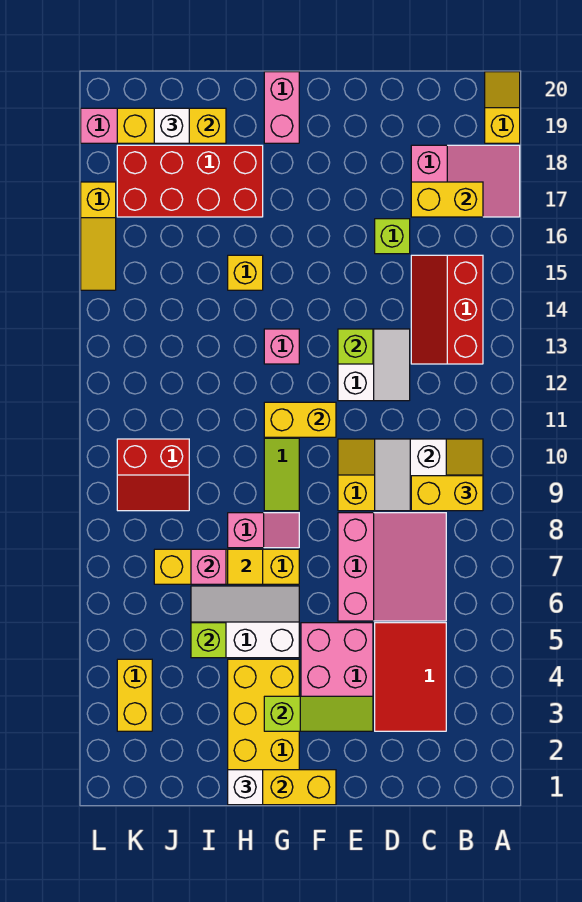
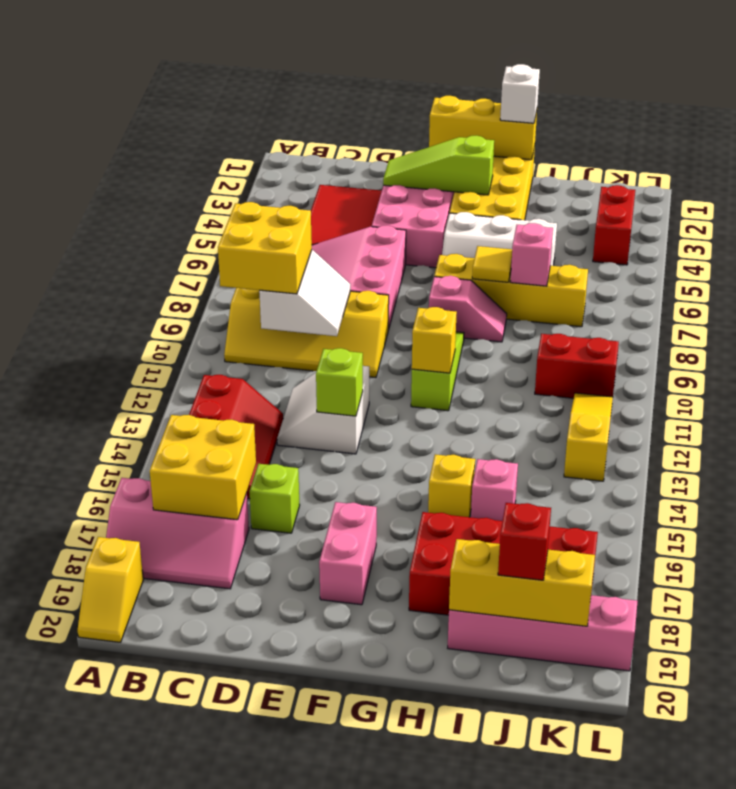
pink 2x3 slope [411,145,520,217] -> pink 2x3 slope turned to [106,478,249,589]
yellow 1x2 brick [411,476,483,511] -> yellow 2x2 brick [218,202,312,294]
yellow 1x2 brick [411,182,483,217] -> yellow 2x2 brick [150,415,256,520]
yellow 1x2 brick [264,402,336,437] -> yellow 1x1 brick [412,307,457,373]
pink 1x2 slope [228,513,299,548] -> pink 1x2 slope turned to [429,276,507,342]
pink 1x1 brick [264,329,299,364] -> pink 1x1 brick moved to [471,459,518,521]
pink 1x2 brick [264,72,299,143] -> pink 1x2 brick moved to [319,502,377,605]
lime 1x1 brick [191,623,226,658] -> none
white 1x1 brick [154,108,189,143] -> red 1x1 brick [498,503,551,580]
yellow 1x2 brick [117,659,152,731] -> red 1x2 brick [593,185,635,265]
yellow 1x3 slope [81,182,116,290] -> yellow 1x3 slope moved to [564,393,613,481]

